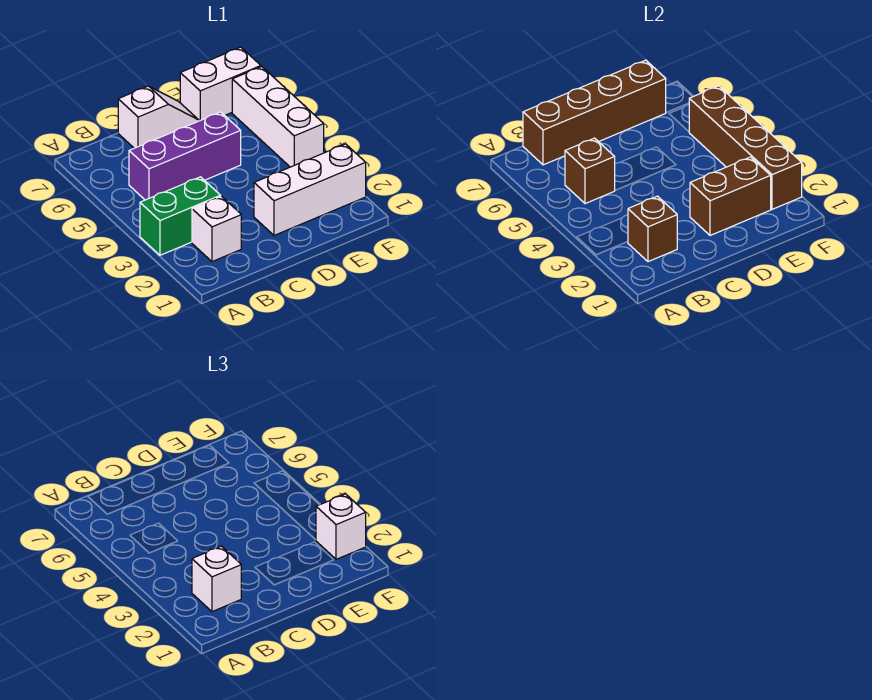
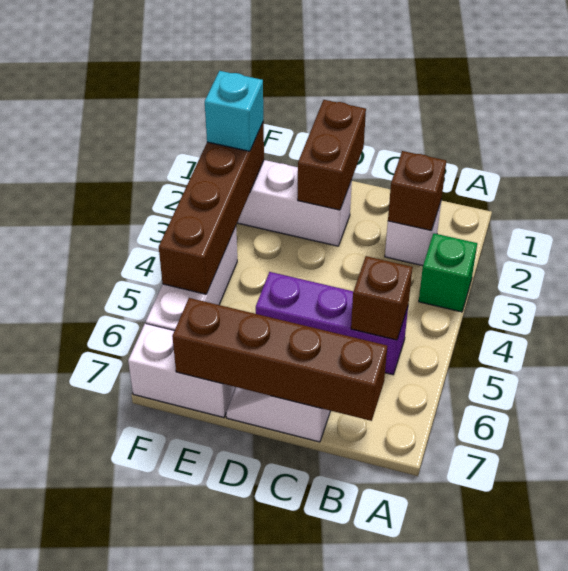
green 1x2 brick [140,177,221,255] -> green 1x1 brick [419,233,477,312]
white 1x1 brick [192,546,241,612] -> none
brown 1x2 brick [690,157,771,235] -> brown 1x2 brick turned to [298,100,366,210]
white 1x1 brick [316,494,366,559] -> cyan 1x1 brick [205,71,263,151]

